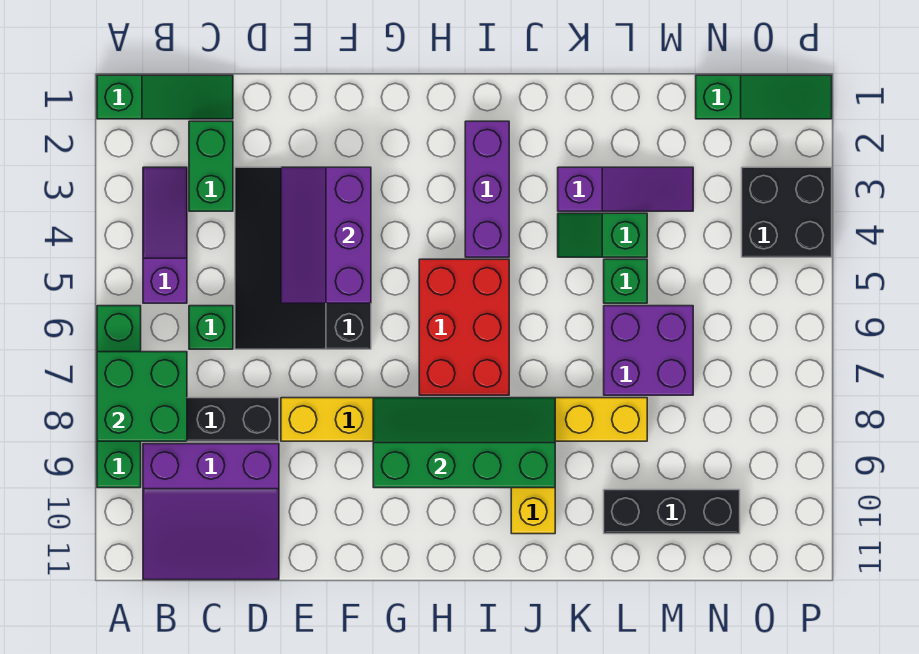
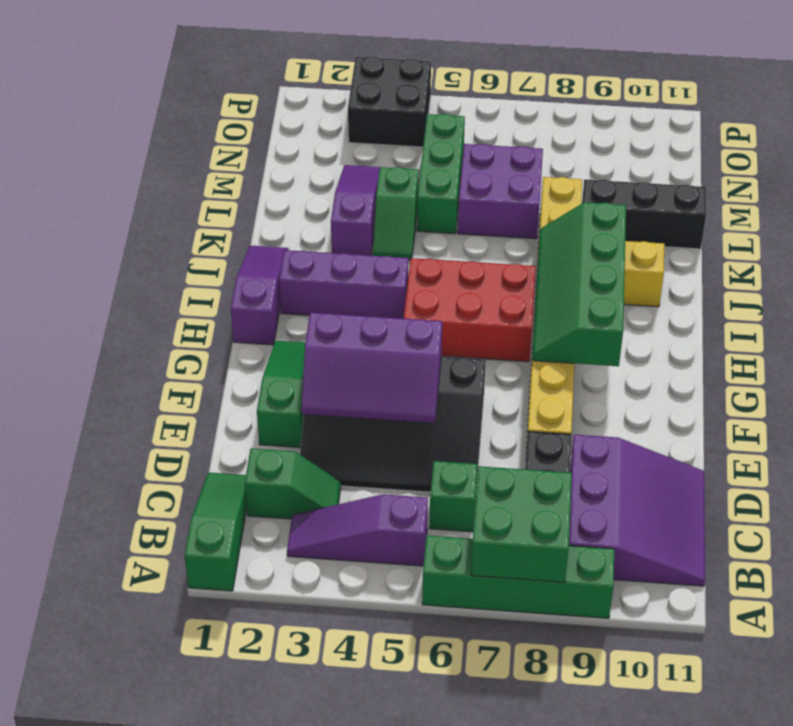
green 1x2 brick [189,121,233,211] -> green 1x2 slope [245,448,341,519]
none -> purple 1x3 slope [231,246,289,345]
green 1x1 brick [604,259,647,303] -> green 1x3 brick [417,114,465,234]
black 1x3 brick [604,490,740,534] -> black 1x3 brick turned to [582,180,706,249]
green 1x3 slope [696,75,832,119] -> green 1x3 slope moved to [257,340,305,448]

